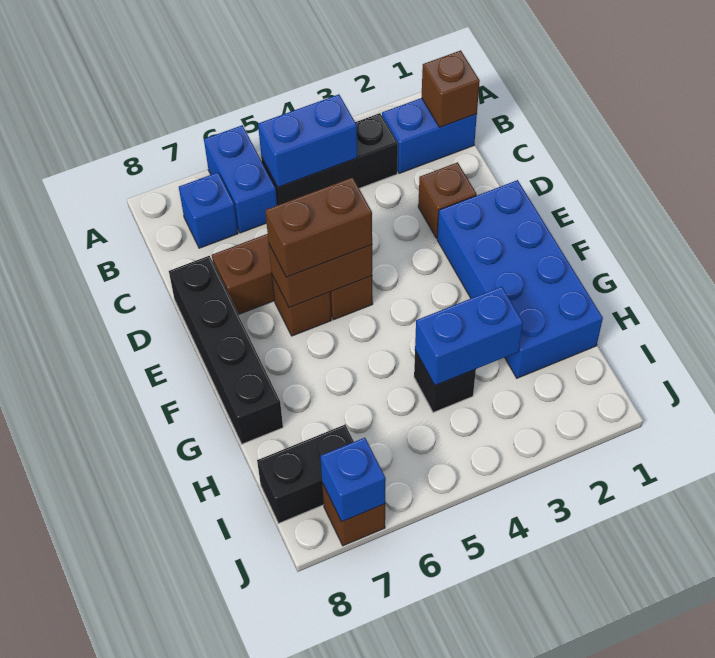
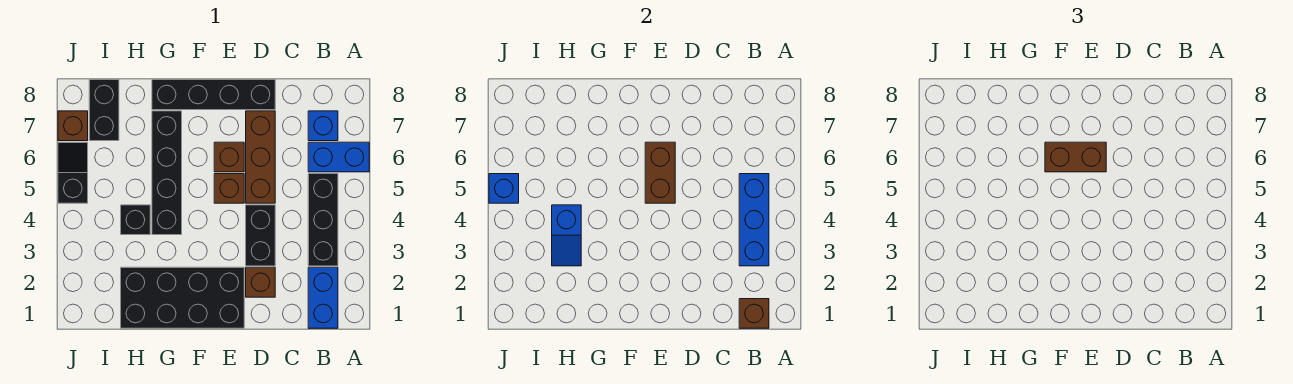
blue 1x2 brick [258,94,357,187] -> blue 1x3 brick [739,174,769,266]
none -> black 1x2 brick [246,205,275,266]
blue 2x4 brick [437,180,603,378] -> black 2x4 brick [121,267,244,328]
brown 1x2 brick [265,177,372,277] -> brown 1x2 brick turned to [1045,142,1106,172]
none -> black 1x4 brick [152,111,182,235]
blue 1x2 brick [415,286,523,385] -> blue 1x2 slope [552,205,581,266]
none -> black 1x2 slope [58,142,88,203]
blue 1x1 brick [320,438,386,522] -> blue 1x1 brick moved to [489,174,519,203]

